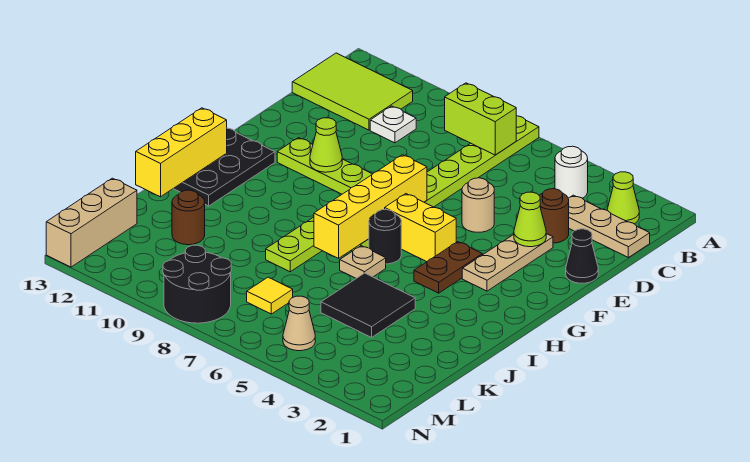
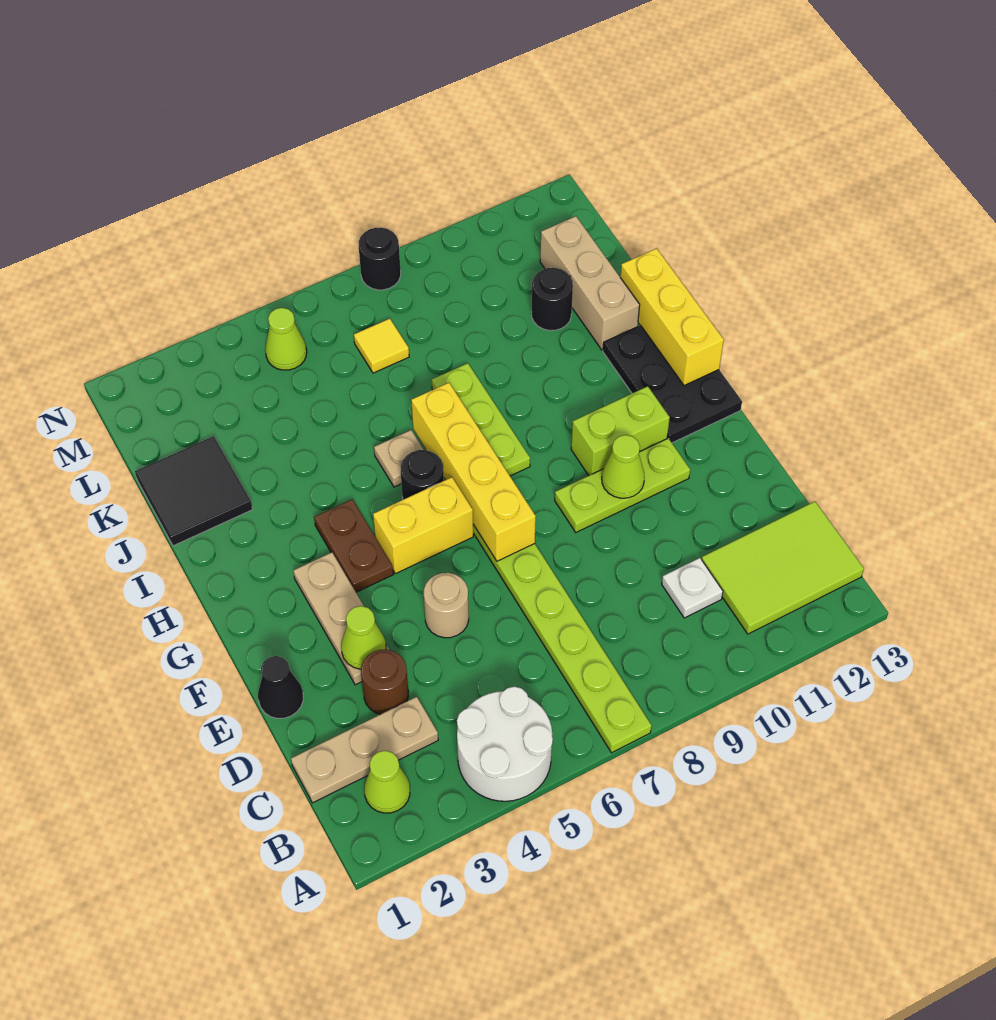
white 1x1 round brick [555,146,588,198] -> white 2x2 round brick [457,687,553,801]
lime 1x2 brick [445,83,516,155] -> lime 1x2 brick moved to [571,386,670,475]
black 2x2 tile [321,273,415,337] -> black 2x2 tile moved to [135,436,253,546]
brown 1x1 round brick [172,190,205,245] -> black 1x1 round brick [531,268,573,331]
tan 1x3 brick [46,178,137,267] -> tan 1x3 brick moved to [540,216,640,350]
tan 1x1 cone [283,296,315,351] -> lime 1x1 cone [265,308,307,370]
black 2x2 round brick [163,245,231,323] -> black 1x1 round brick [359,228,401,290]

